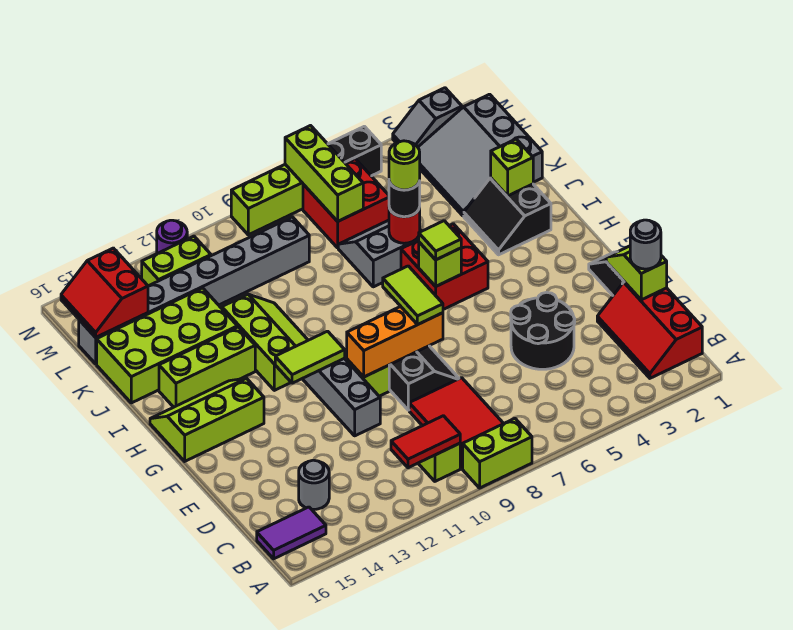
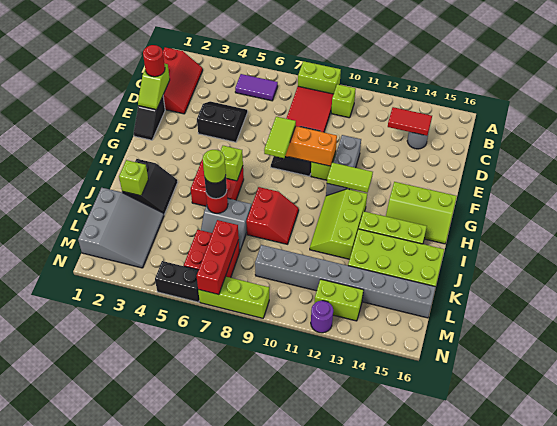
red 1x2 tile [391,416,460,468] -> red 1x2 tile moved to [388,107,432,136]
purple 1x2 tile [257,507,326,559] -> purple 1x2 tile moved to [235,74,278,101]
grey 1x1 round brick [630,220,661,269] -> red 1x1 round brick [143,45,165,77]
black 2x2 round brick [511,292,575,369] -> black 2x2 slope [197,101,248,142]
lime 1x1 tile [419,221,461,260] -> none
lime 1x3 brick [285,126,363,221] -> red 1x3 brick [197,220,239,295]
red 2x2 slope [61,248,148,337] -> red 2x2 slope moved to [246,187,299,244]
grey 1x2 slope [393,88,462,147] -> none

